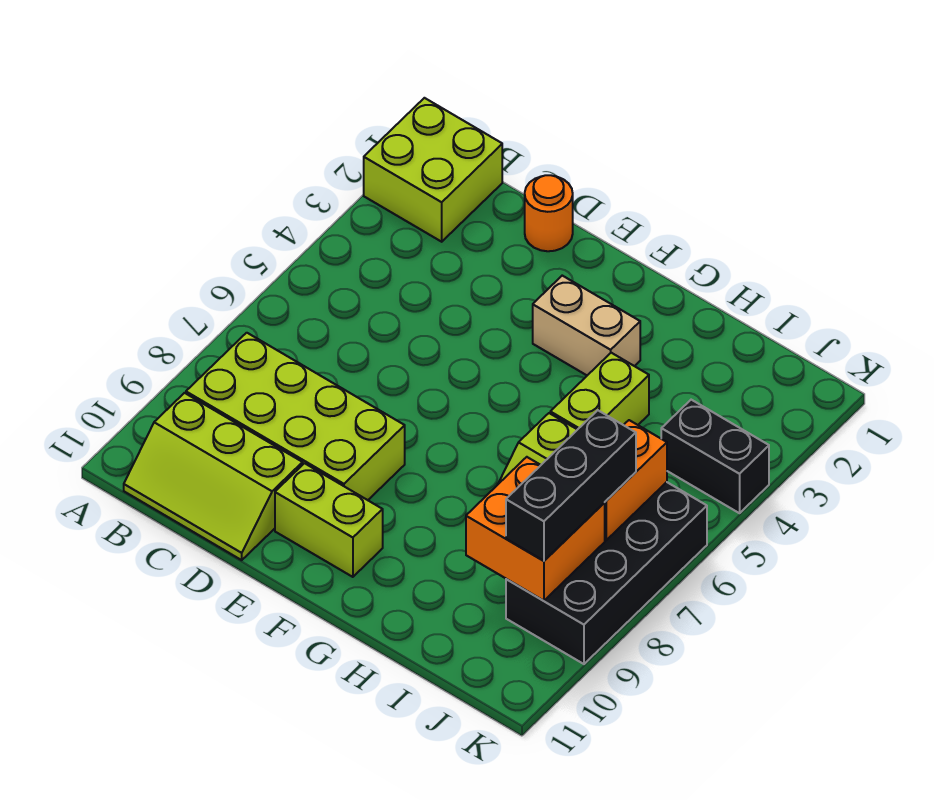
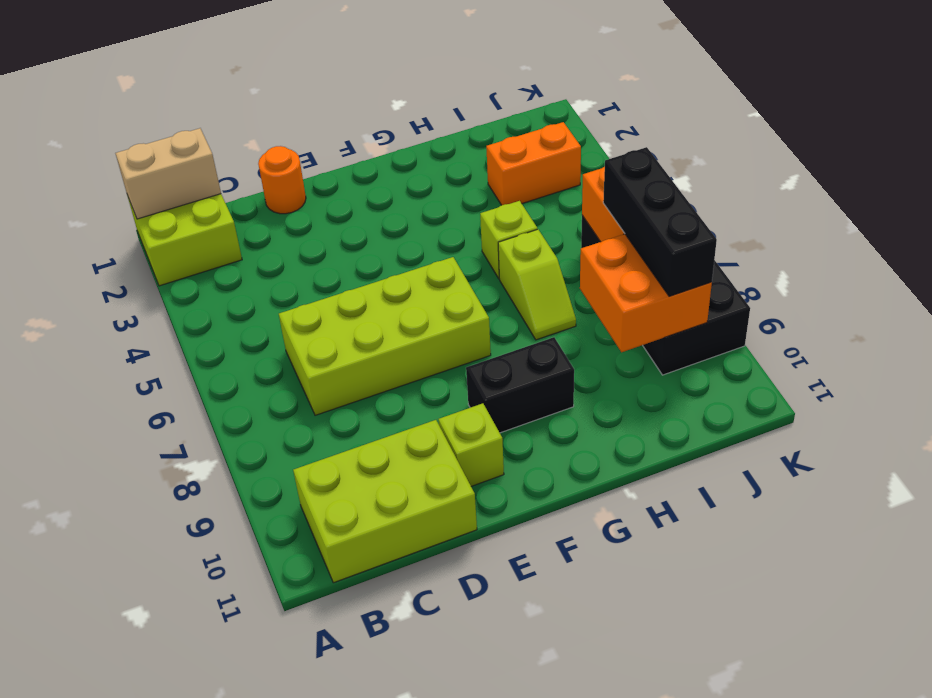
lime 2x4 brick [186,333,405,500] -> lime 2x4 brick moved to [279,257,491,415]
lime 2x3 slope [124,393,303,560] -> lime 2x3 brick [293,420,477,583]
lime 1x2 brick [275,463,383,577] -> lime 1x1 brick [439,403,504,486]
tan 1x2 brick [533,276,640,375] -> tan 1x2 brick moved to [115,128,221,219]
lime 1x2 brick [550,353,649,430] -> lime 1x1 brick [480,201,537,278]
none -> orange 1x2 brick [486,122,581,205]
black 1x2 brick [661,400,769,513] -> black 1x2 brick moved to [466,337,574,433]

